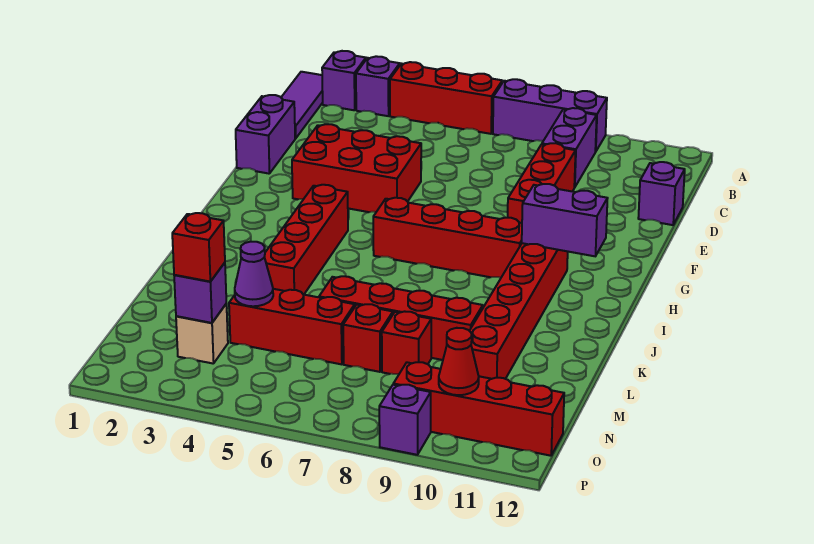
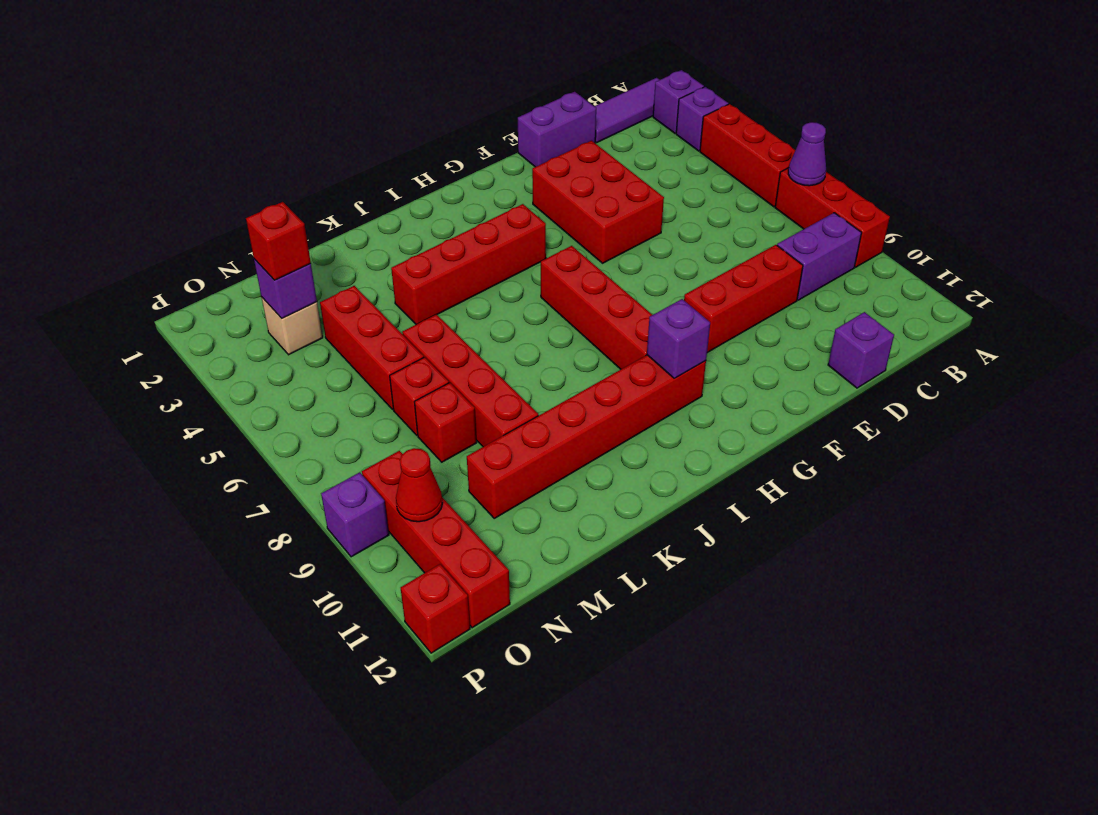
purple 1x3 brick [493,79,607,152] -> red 1x3 brick [775,168,890,267]
purple 1x2 brick [522,184,608,256] -> purple 1x1 brick [647,299,710,378]
purple 1x1 cone [235,242,273,306] -> purple 1x1 cone moved to [788,122,826,186]
none -> red 1x1 brick [401,564,470,653]

